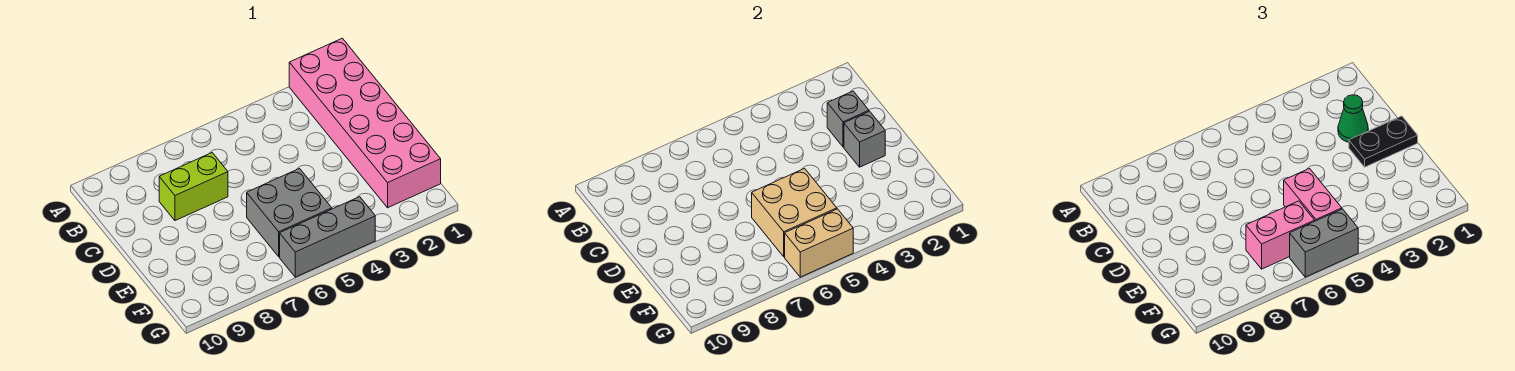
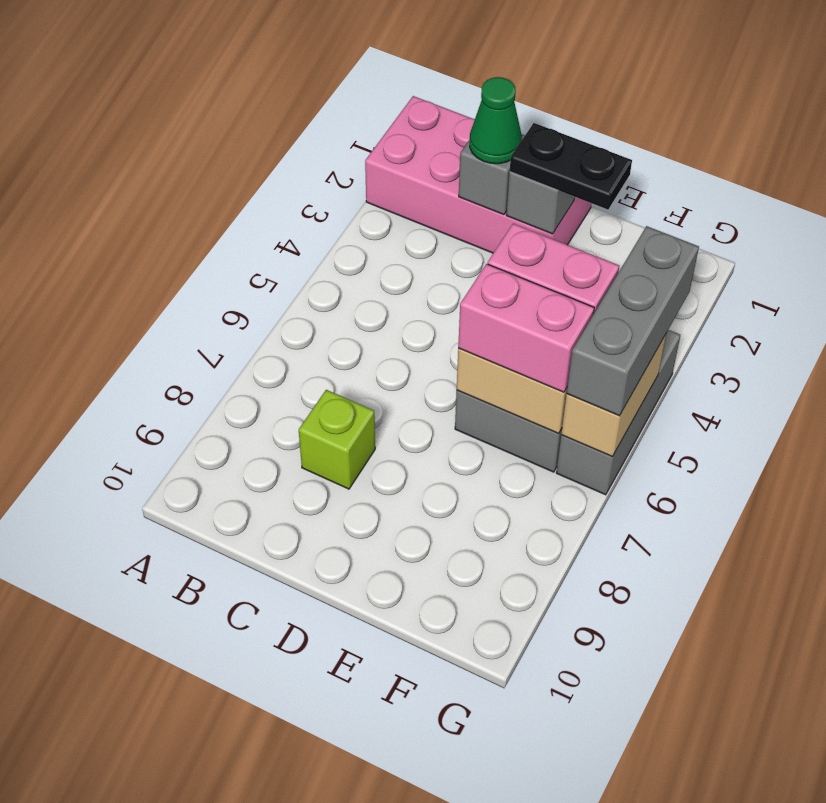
pink 2x6 brick [289,38,441,208] -> pink 2x4 brick [365,96,592,253]
lime 1x2 brick [159,153,228,221] -> lime 1x1 brick [299,390,375,489]
black 1x2 plate [1349,116,1418,167] -> black 1x2 plate turned to [510,123,632,210]
pink 1x2 brick [1246,201,1315,269] -> pink 1x2 brick turned to [458,264,594,392]
grey 1x2 brick [1290,209,1358,277] -> grey 1x3 brick [567,226,699,416]

